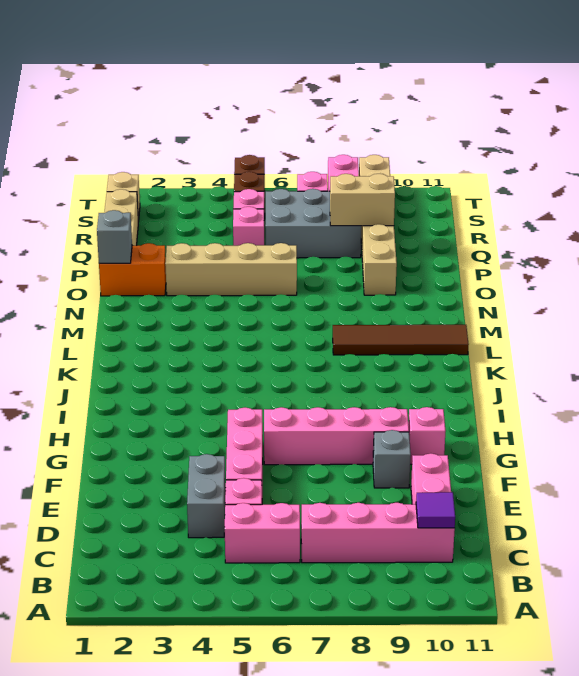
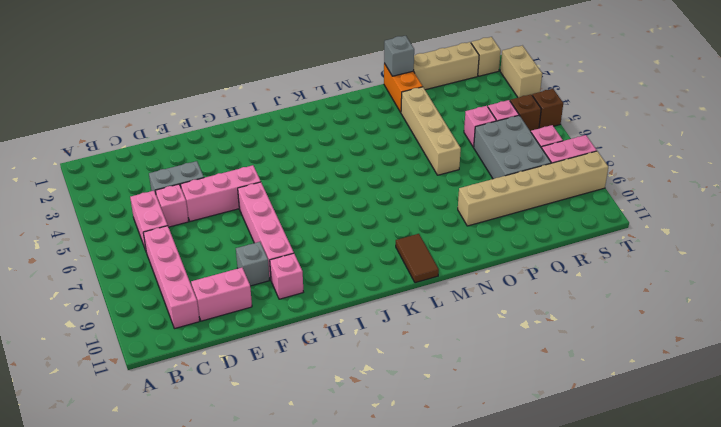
purple 1x1 tile [416,492,455,528] -> none
brown 1x4 tile [333,325,469,355] -> brown 1x2 tile [396,234,439,283]
tan 1x2 brick [330,174,395,226] -> tan 1x2 brick moved to [500,46,542,98]

